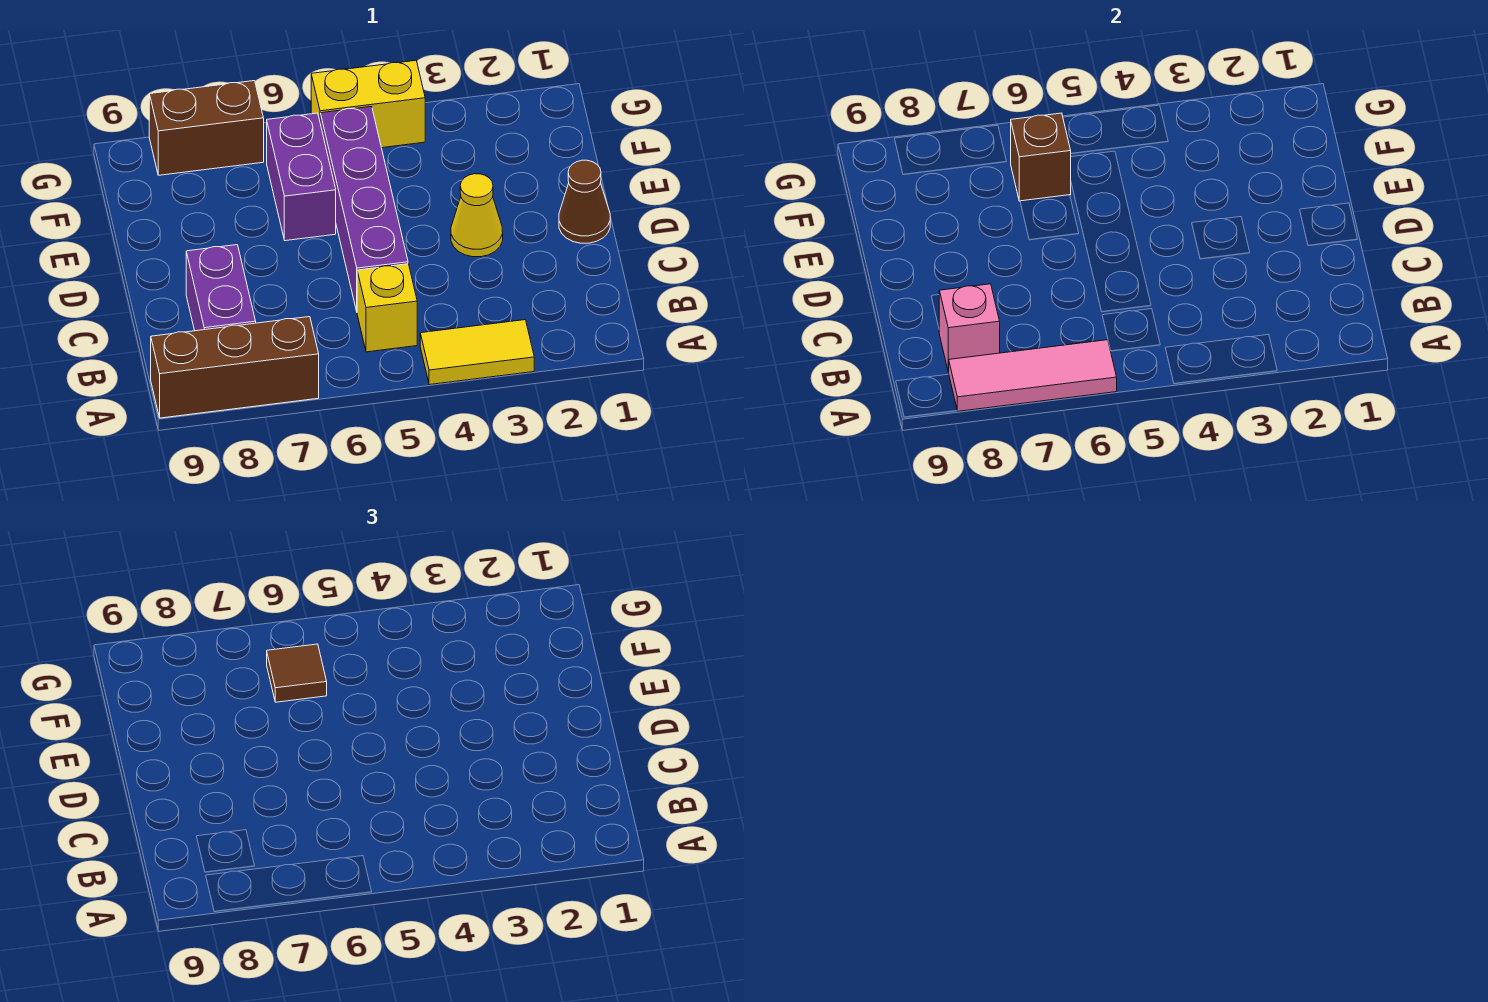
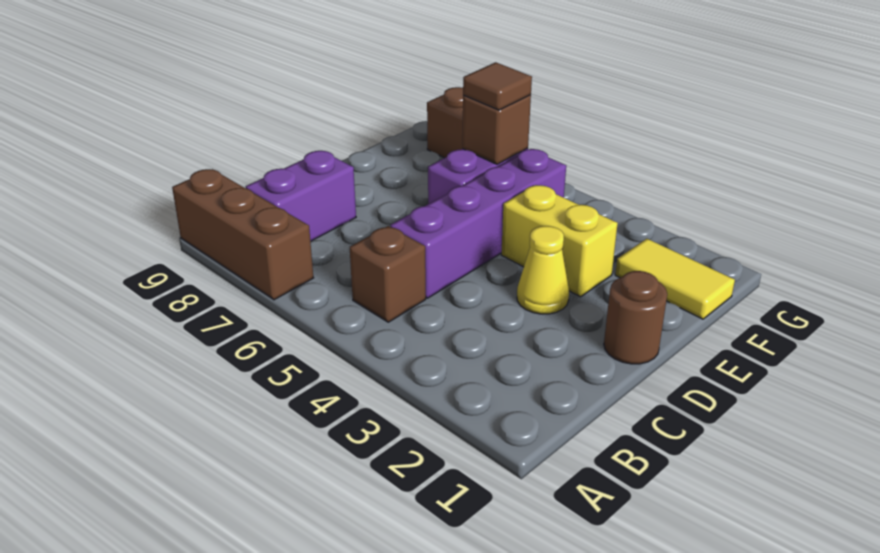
yellow 1x2 tile [420,320,534,385] -> yellow 1x2 tile moved to [615,239,735,319]
pink 1x3 tile [949,340,1117,411] -> none
yellow 1x1 brick [357,264,417,352] -> brown 1x1 brick [350,226,426,322]
pink 1x1 brick [939,284,1000,372] -> none
brown 1x1 cone [559,160,610,243] -> brown 1x1 round brick [604,271,667,364]
yellow 1x2 brick [311,60,425,148] -> yellow 1x2 brick moved to [501,185,618,297]

